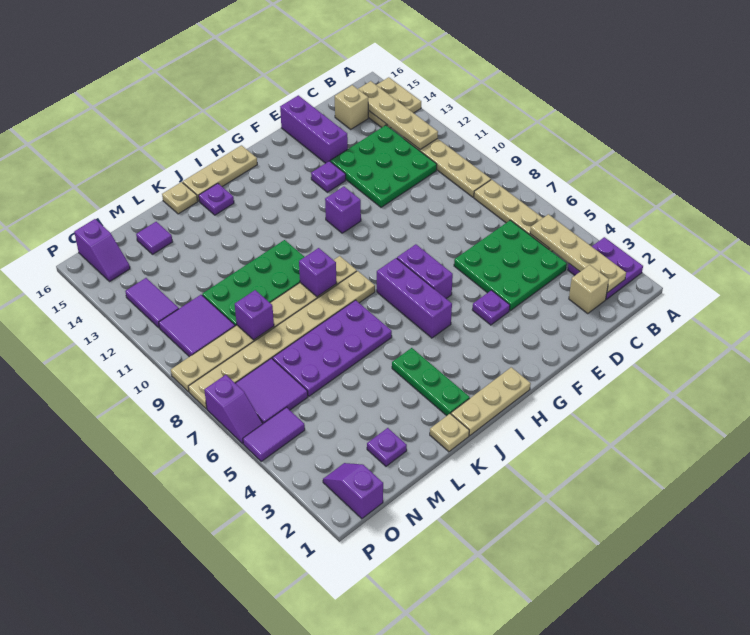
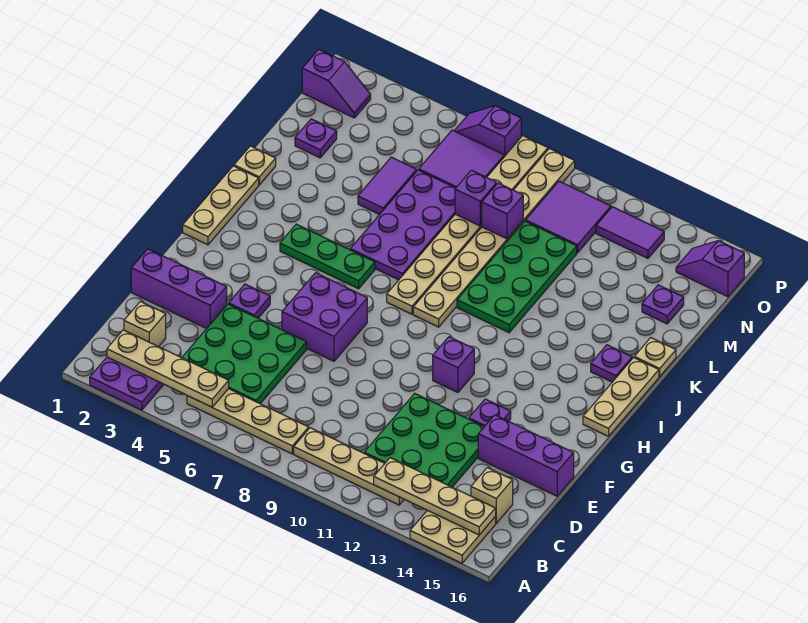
purple 1x2 brick [397,244,453,298] -> purple 2x2 brick [282,273,367,361]
purple 1x3 brick [377,258,452,338] -> purple 1x3 brick moved to [131,249,227,329]
green 1x3 plate [392,348,470,416] -> green 1x3 plate moved to [280,224,375,289]
purple 1x1 brick [299,248,337,297] -> purple 1x1 brick moved to [455,170,497,226]
purple 1x1 tile [136,222,173,254] -> purple 1x1 plate [642,285,684,324]
purple 1x2 tile [243,407,305,461] -> purple 1x2 tile moved to [358,157,417,215]

